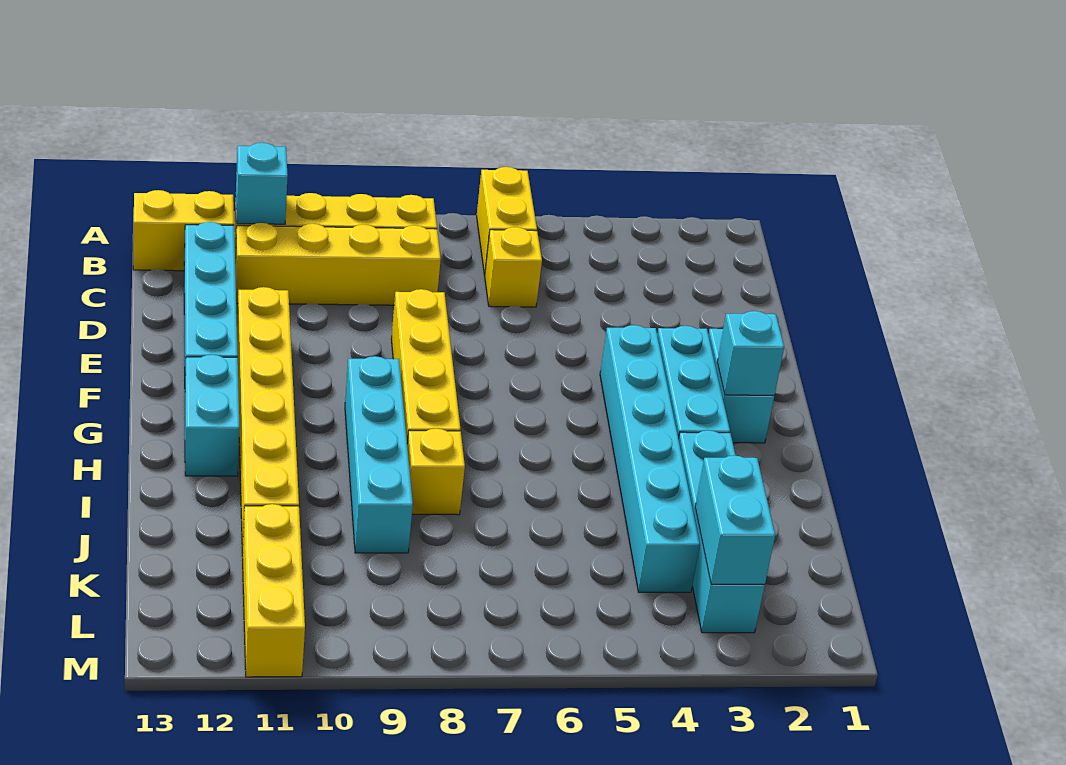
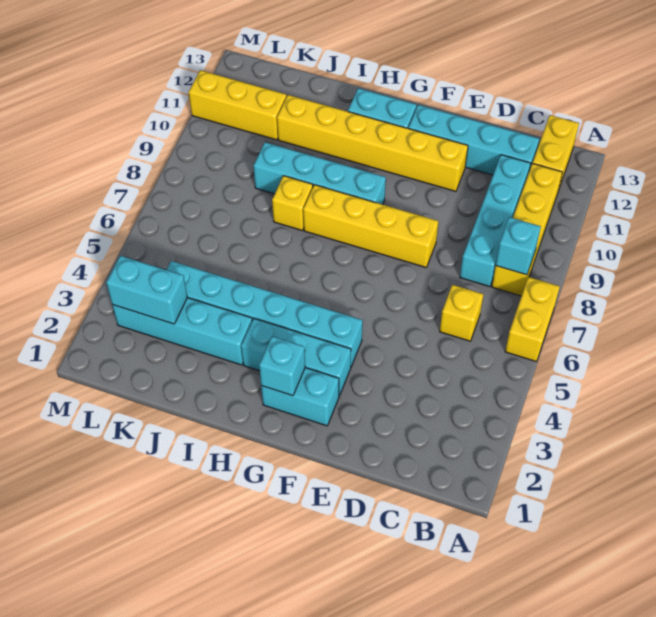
yellow 1x2 brick [477,167,537,275] -> yellow 1x2 brick turned to [505,277,560,362]
cyan 1x1 brick [236,143,288,224] -> cyan 1x1 brick moved to [496,217,541,275]
yellow 1x4 brick [235,223,441,305] -> cyan 1x4 brick [460,155,531,287]

